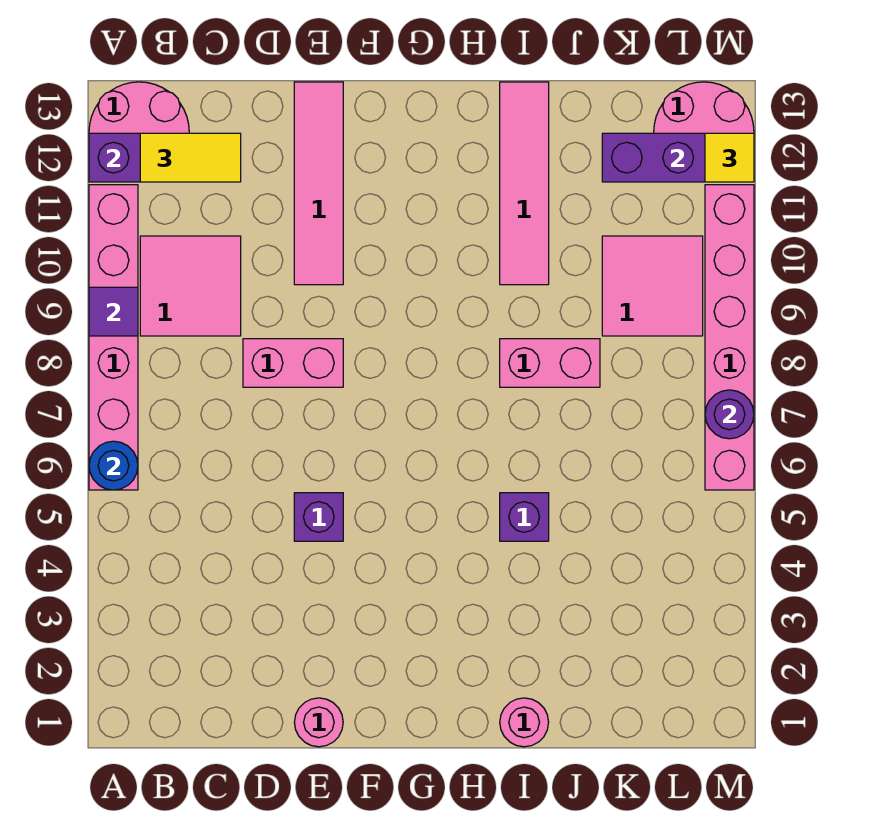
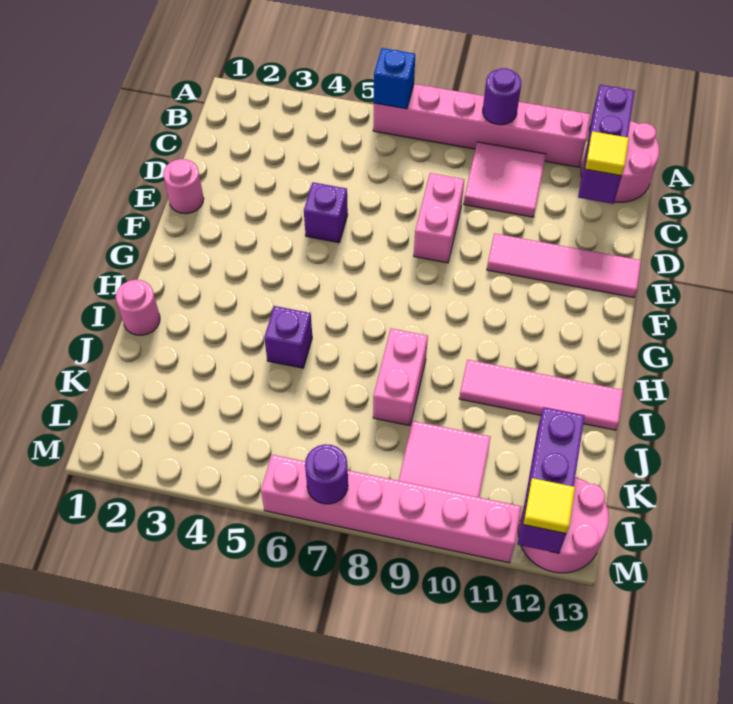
blue 1x1 round brick [89,441,138,490] -> blue 1x1 brick [374,48,415,109]
purple 1x1 tile [89,287,138,336] -> purple 1x1 round brick [483,68,521,125]
yellow 1x2 tile [140,133,241,182] -> yellow 1x1 tile [585,131,629,176]

